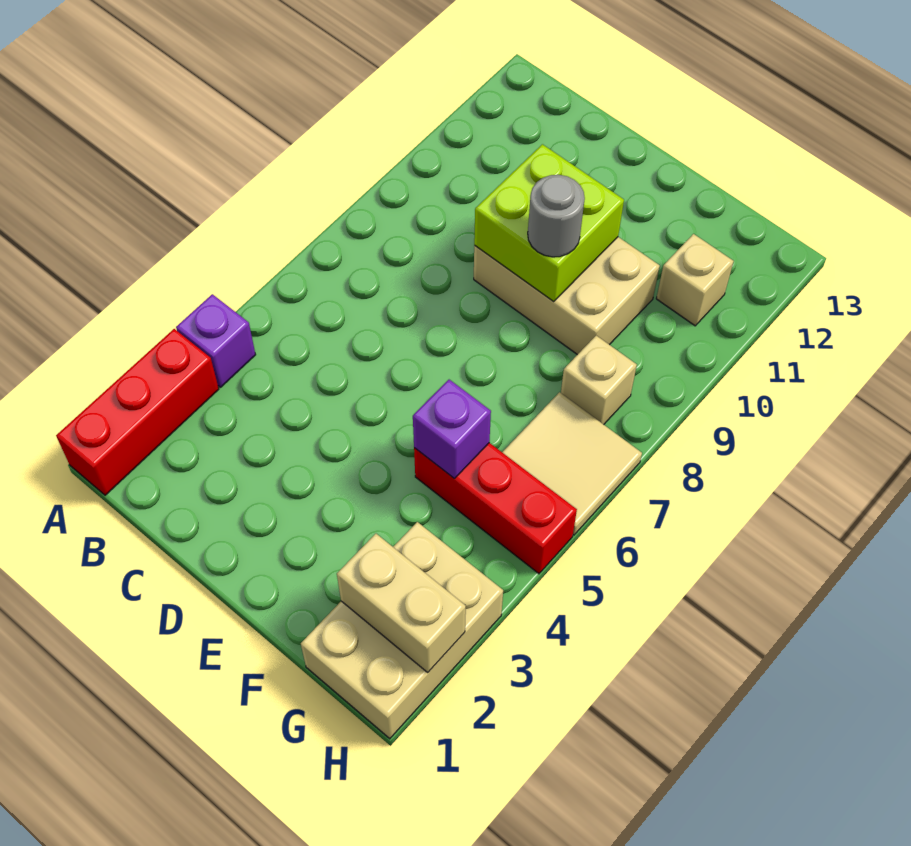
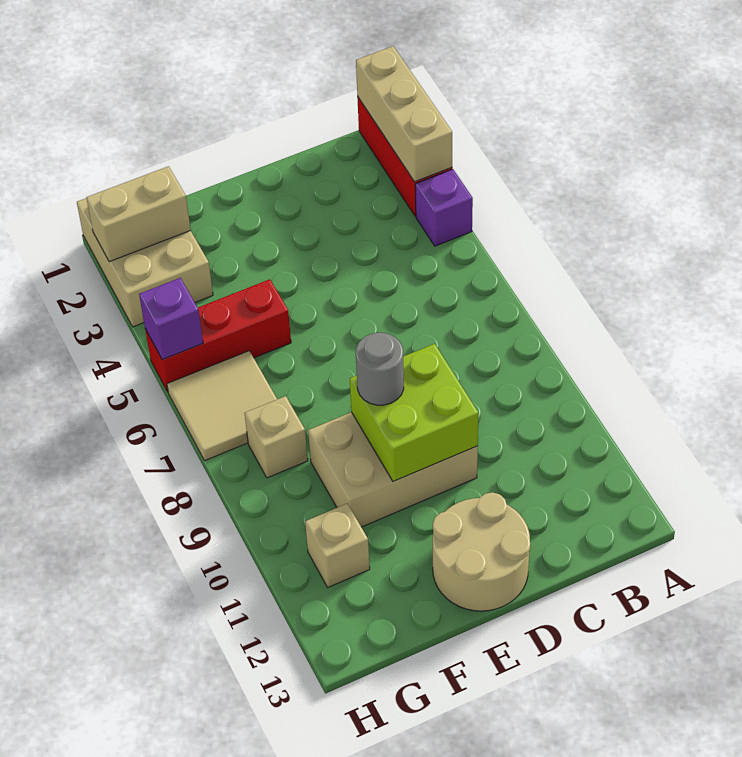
none -> tan 1x3 brick [356,46,452,182]
none -> tan 2x2 round brick [433,492,530,611]
purple 1x1 brick [413,380,491,478] -> purple 1x1 brick moved to [139,278,203,360]

